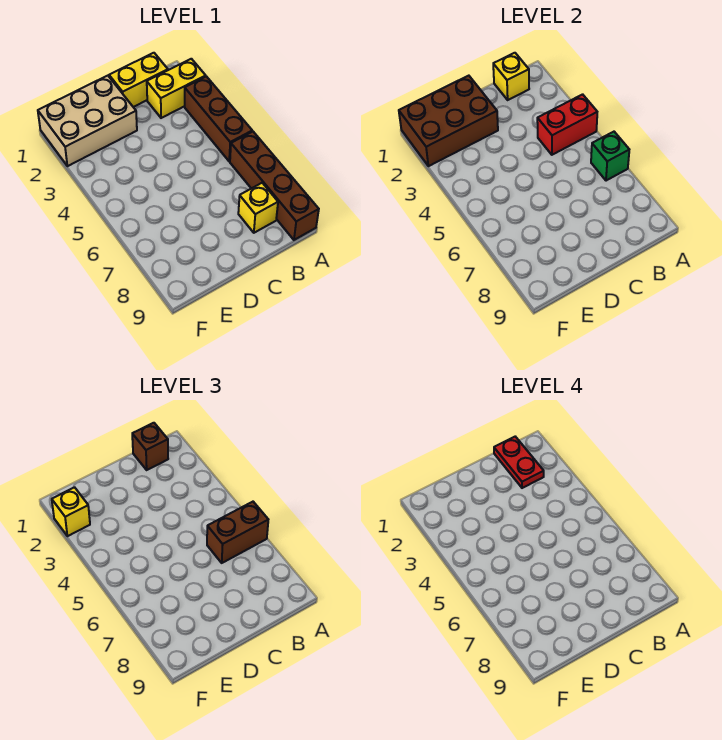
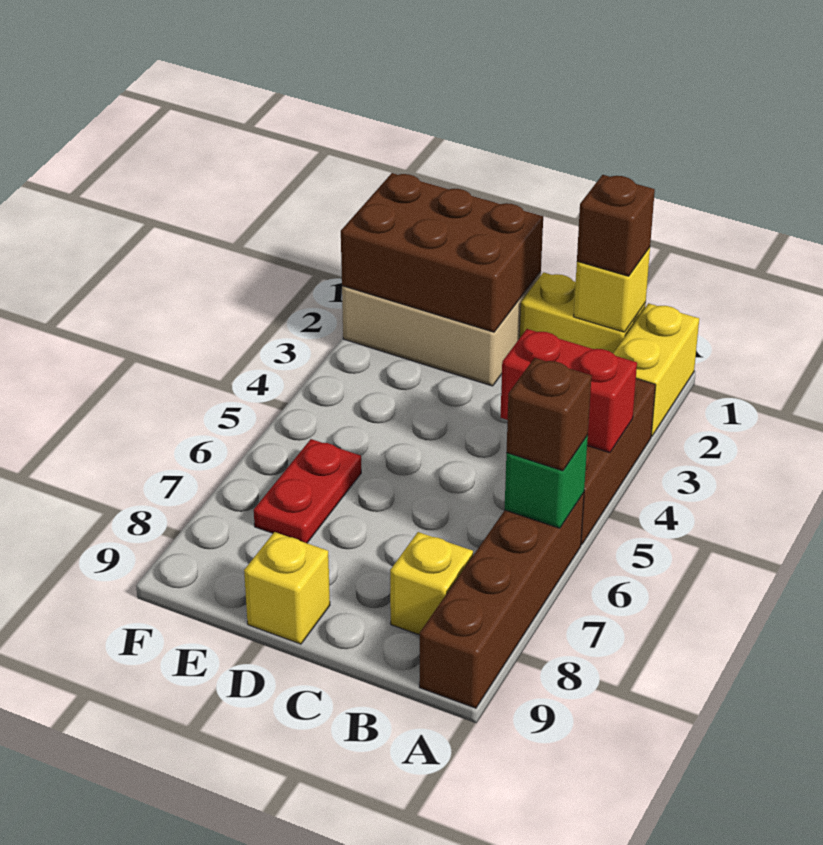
yellow 1x2 brick [147,59,206,118] -> yellow 1x2 brick turned to [613,303,699,436]
brown 1x2 brick [207,502,268,563] -> brown 1x1 brick [506,358,591,471]
red 1x2 plate [494,437,544,488] -> red 1x2 plate moved to [254,439,361,543]
yellow 1x1 brick [52,487,90,536] -> yellow 1x1 brick moved to [244,532,330,644]

